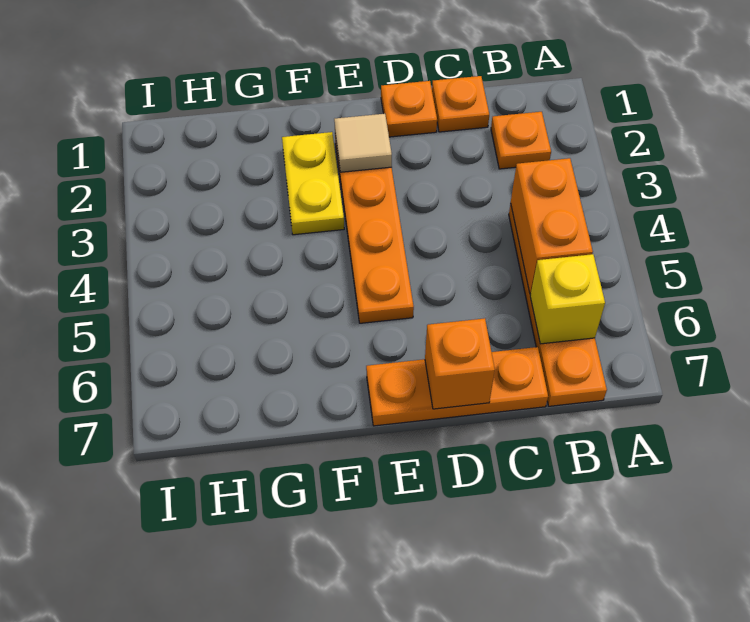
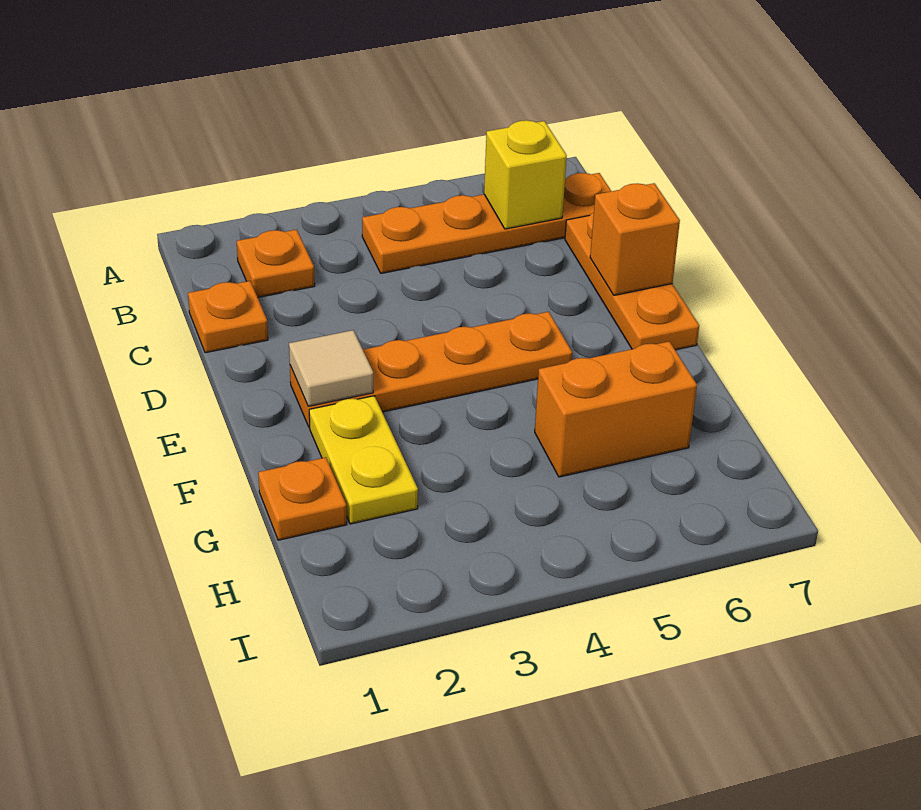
orange 1x2 brick [511,158,593,294] -> orange 1x2 brick moved to [535,341,697,477]
orange 1x1 plate [381,81,437,137] -> orange 1x1 plate moved to [258,457,347,540]
yellow 1x2 plate [282,132,344,235] -> yellow 1x2 plate turned to [309,396,418,524]

